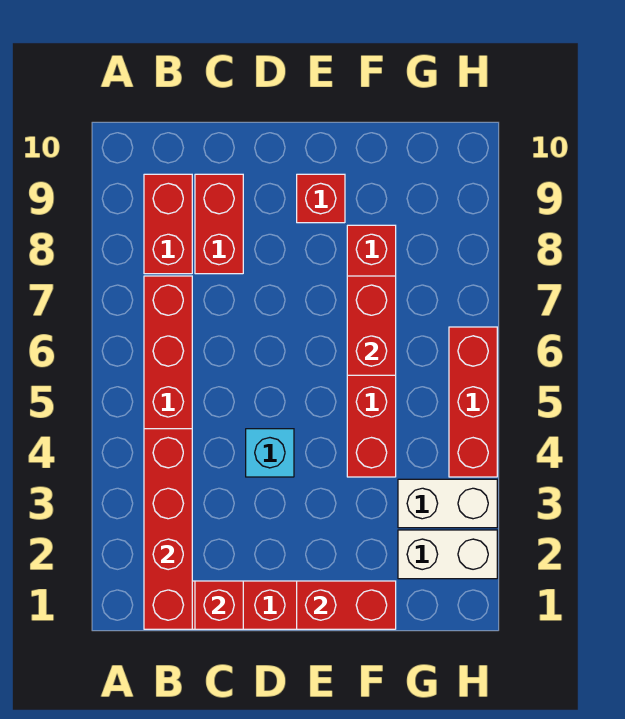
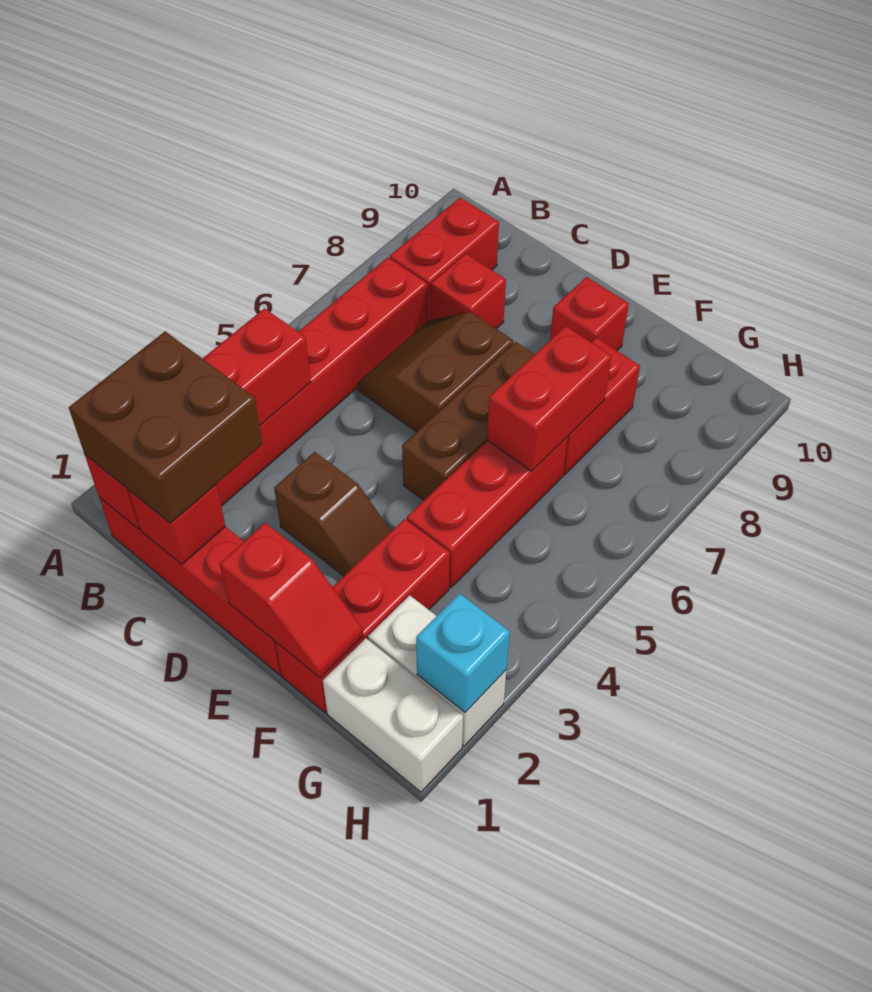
none -> brown 2x2 brick [69,331,263,523]
none -> brown 2x2 slope [357,312,513,432]
red 1x2 brick [195,174,243,274] -> red 1x1 brick [431,254,506,329]
none -> brown 1x2 slope [274,452,391,576]
cyan 1x1 brick [246,429,294,477] -> cyan 1x1 brick moved to [416,594,510,713]
red 1x2 brick [297,581,396,629] -> red 1x2 slope [220,523,363,678]
none -> brown 1x3 brick [402,342,535,500]
white 1x2 brick [398,479,497,528] -> white 1x2 brick moved to [323,638,463,792]
red 1x3 brick [449,327,497,477] -> red 1x3 brick moved to [275,519,450,713]

